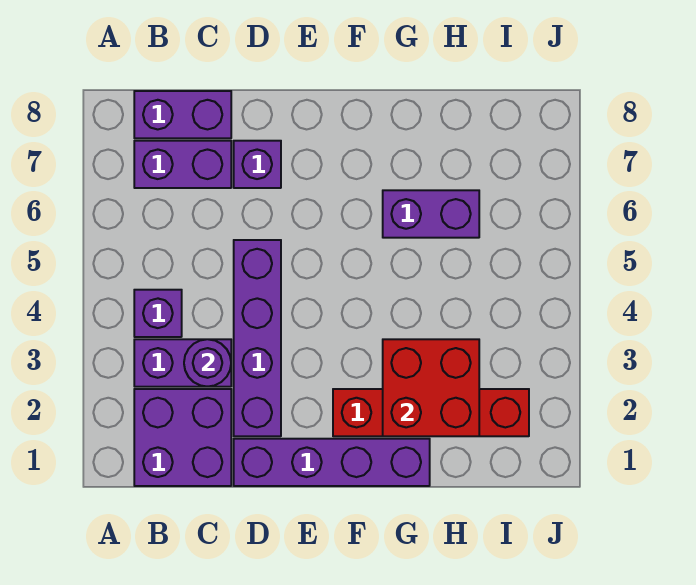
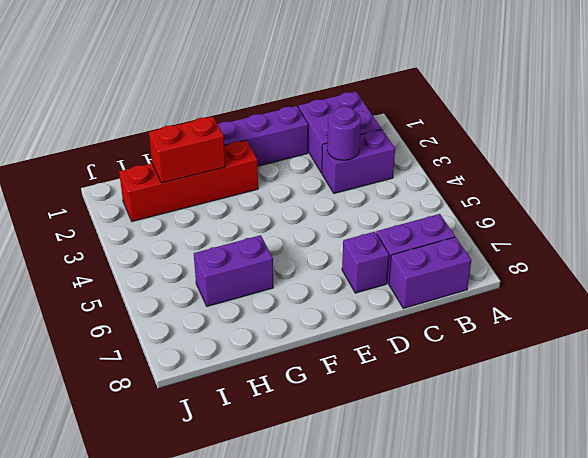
purple 1x1 brick [134,290,182,337] -> none
purple 1x4 brick [234,240,281,436] -> none
red 2x2 brick [383,339,479,436] -> red 1x2 brick [149,116,225,183]

